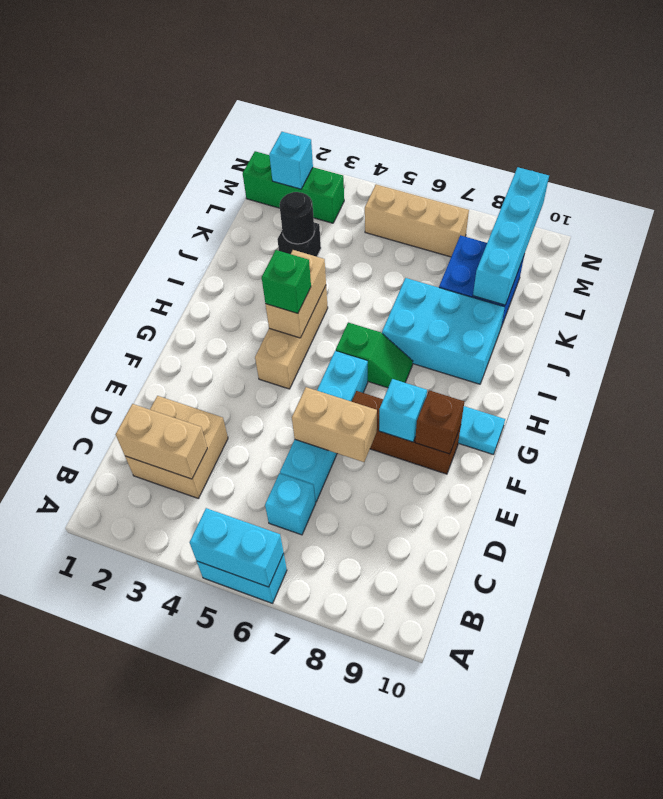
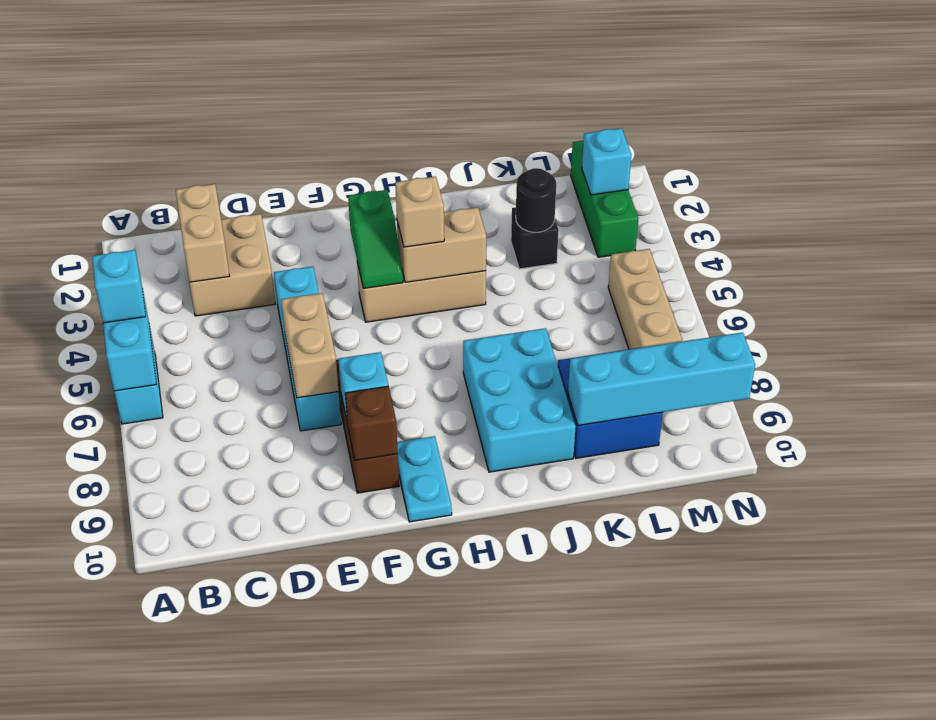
cyan 1x1 brick [265,473,316,535] -> cyan 1x1 brick moved to [92,250,146,323]
cyan 1x4 brick [280,351,368,502] -> cyan 1x4 brick turned to [274,266,341,431]
green 1x1 brick [262,250,311,313] -> tan 1x1 brick [395,176,444,247]
green 1x2 slope [336,323,413,388] -> green 1x2 slope moved to [348,190,403,288]

